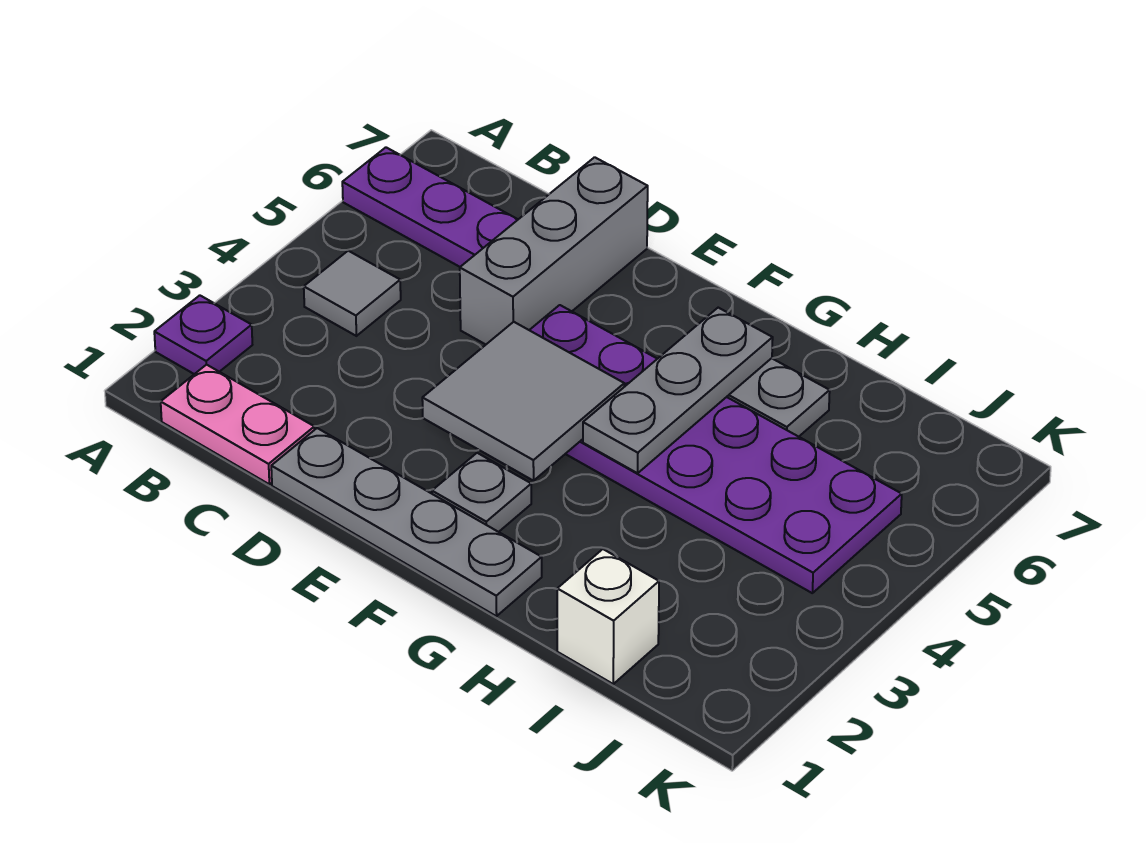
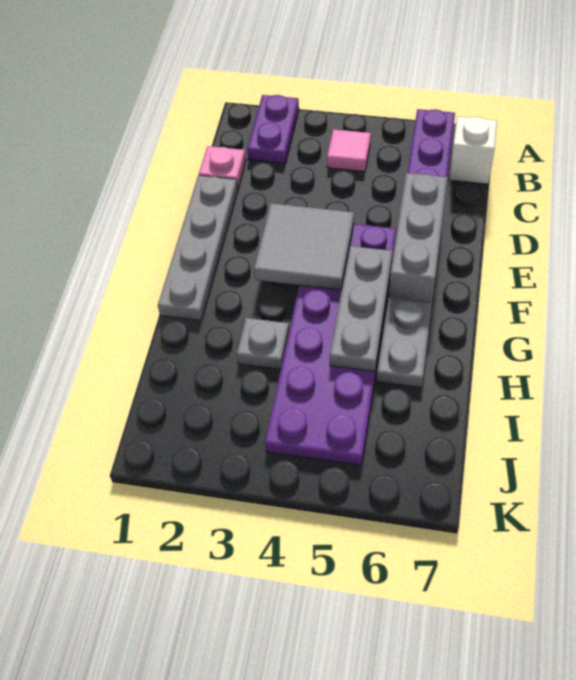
purple 1x1 plate [154,295,252,374] -> purple 1x2 plate [247,95,299,164]
pink 1x2 plate [161,365,315,484] -> pink 1x1 plate [199,146,246,188]
grey 1x1 tile [304,251,401,336] -> pink 1x1 tile [327,129,371,172]
grey 1x3 brick [460,157,648,344] -> grey 1x3 brick turned to [389,173,448,303]
grey 1x1 plate [432,453,531,532] -> grey 1x1 plate moved to [237,318,289,369]
grey 1x3 plate [583,308,773,473] -> grey 1x3 plate turned to [330,246,393,371]
white 1x1 brick [557,549,659,684] -> white 1x1 brick moved to [449,117,497,184]

